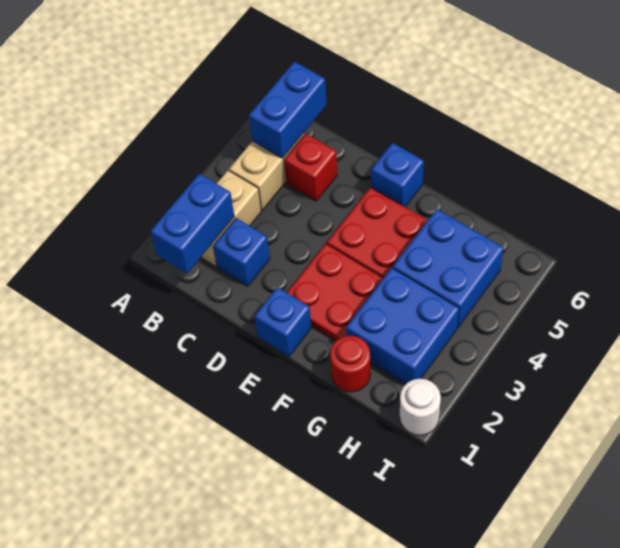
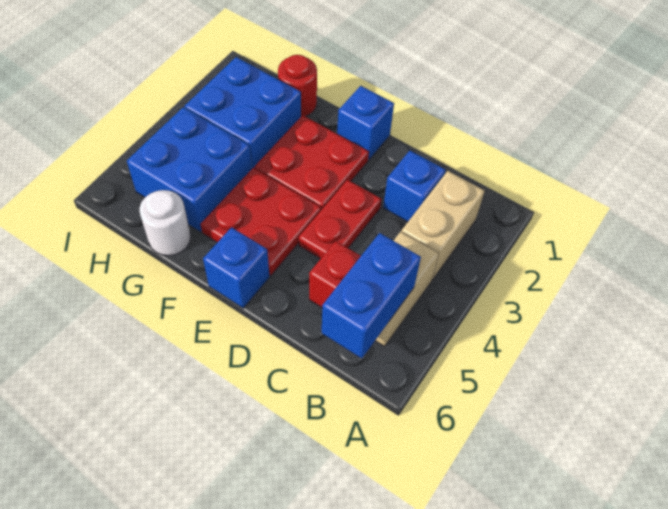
blue 1x2 brick [151,174,234,273] -> none
none -> red 1x2 plate [299,180,382,259]
white 1x1 round brick [400,379,441,435] -> white 1x1 round brick moved to [139,190,191,256]

